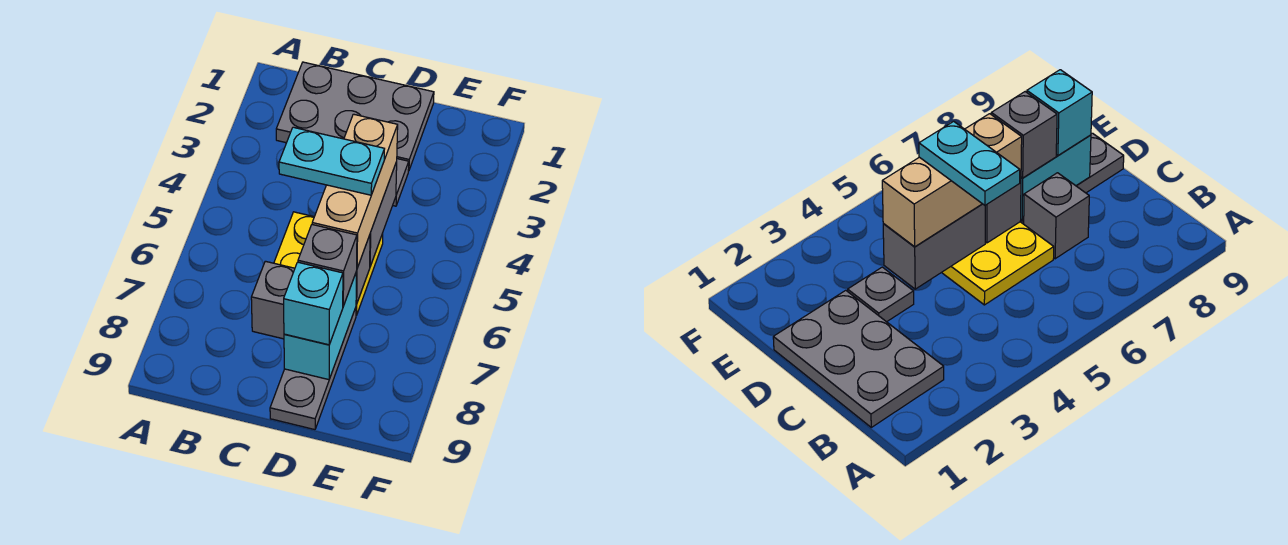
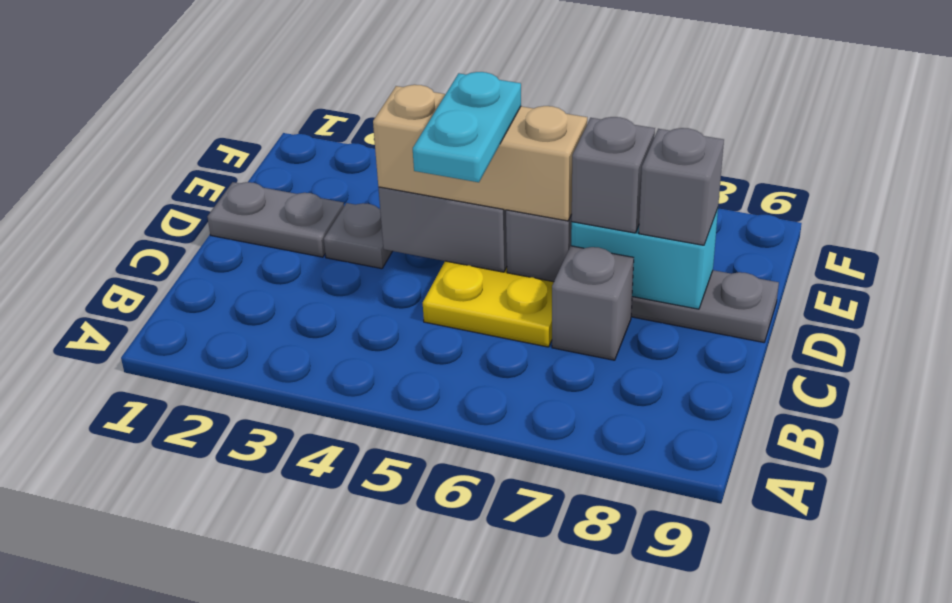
grey 2x3 plate [276,62,434,171] -> grey 1x2 plate [207,182,344,257]
cyan 1x1 brick [284,262,343,345] -> grey 1x1 brick [639,128,724,245]

